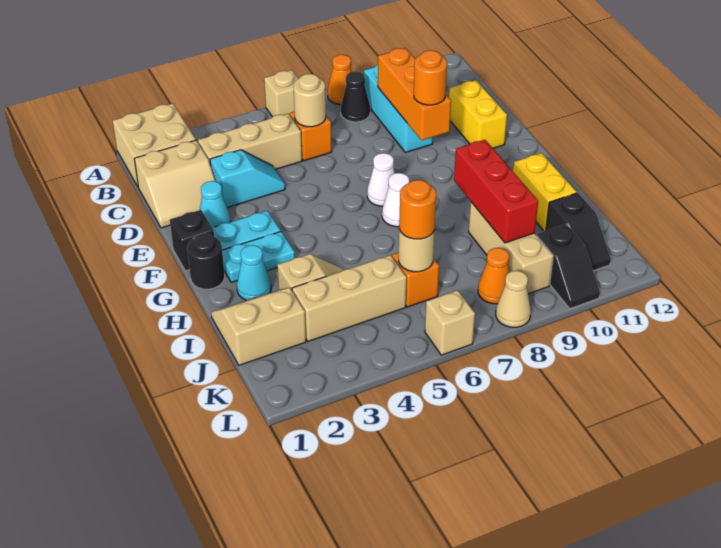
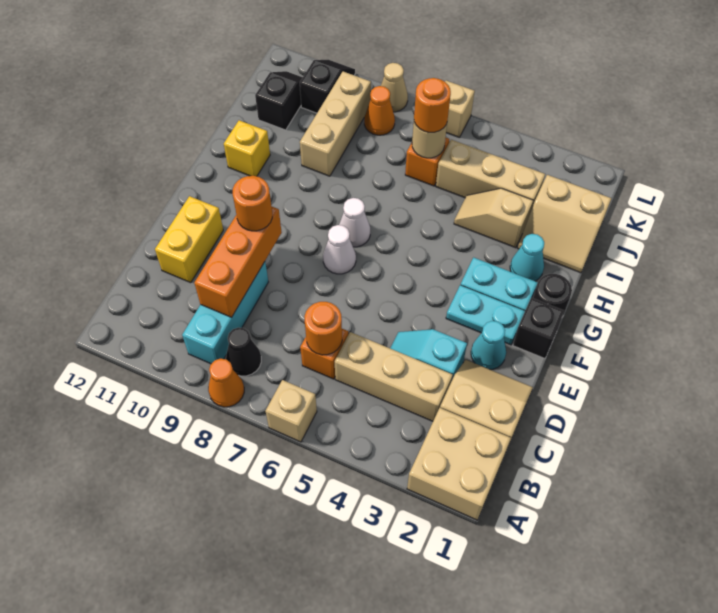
tan 1x1 round brick [294,74,326,127] -> orange 1x1 round brick [304,302,342,355]
red 1x3 brick [454,140,538,243] -> none
yellow 1x2 brick [513,153,577,231] -> yellow 1x1 brick [224,120,270,176]

